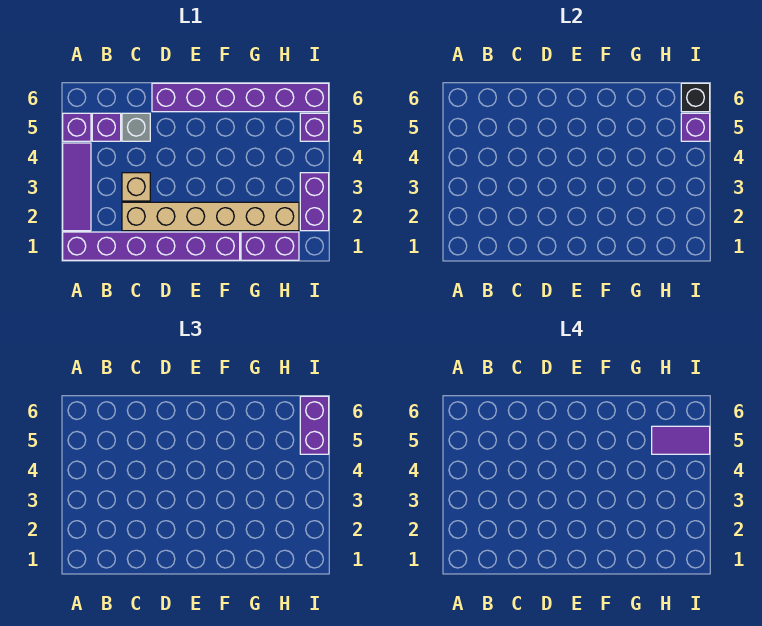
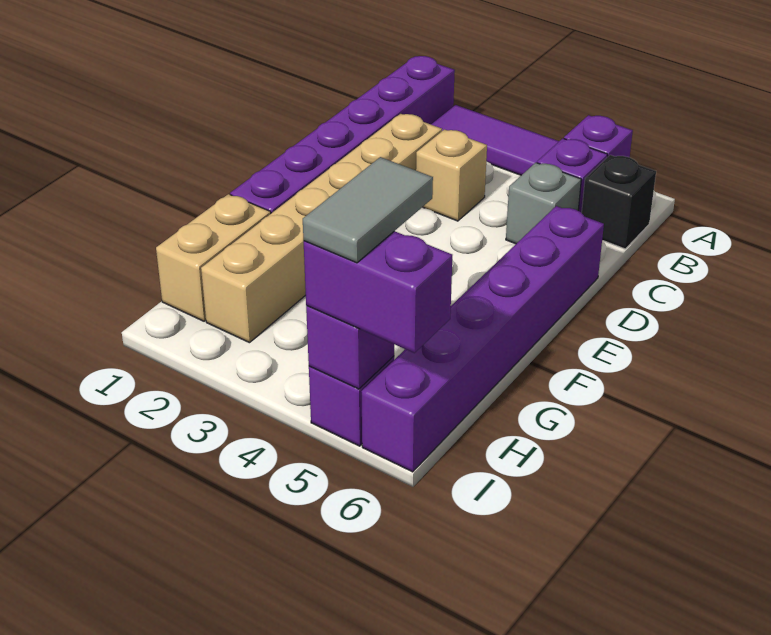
purple 1x2 brick [241,232,299,260] -> tan 1x2 brick [156,194,271,321]
purple 1x2 tile [652,426,710,454] -> grey 1x2 tile [303,157,433,263]
purple 1x2 brick [300,173,329,231] -> none
black 1x1 brick [681,83,710,112] -> black 1x1 brick moved to [582,155,656,249]

